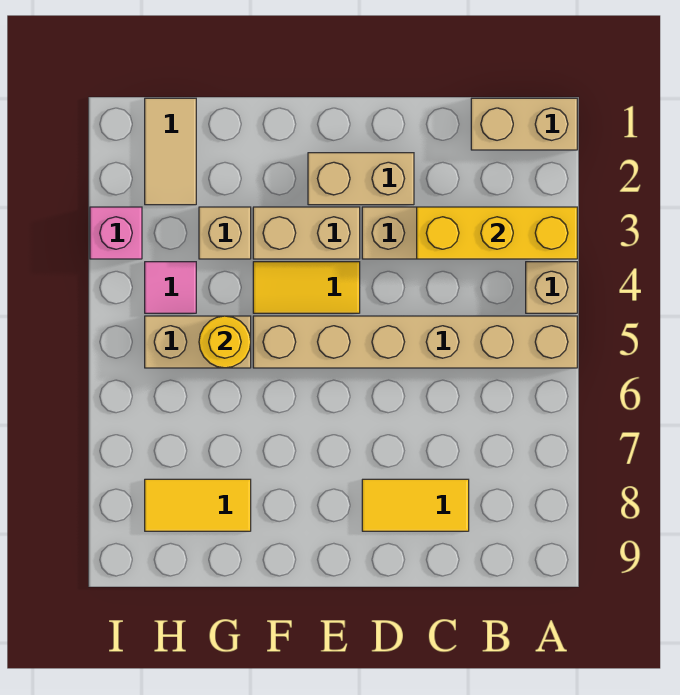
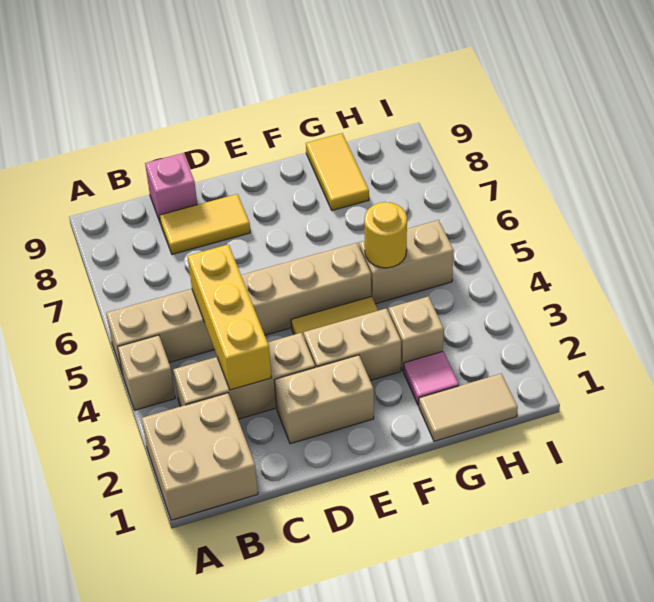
tan 1x2 brick [471,98,577,150] -> tan 2x2 brick [141,393,258,520]
yellow 1x3 brick [417,207,577,259] -> yellow 1x3 brick turned to [188,244,271,390]
yellow 1x2 tile [145,479,251,531] -> yellow 1x2 tile turned to [306,133,369,211]
tan 1x2 tile [145,98,196,205] -> tan 1x2 tile turned to [419,374,518,441]
pink 1x1 tile [145,262,196,313] -> pink 1x1 tile moved to [404,352,459,406]
pink 1x1 brick [90,207,142,259] -> pink 1x1 brick moved to [145,153,197,224]

